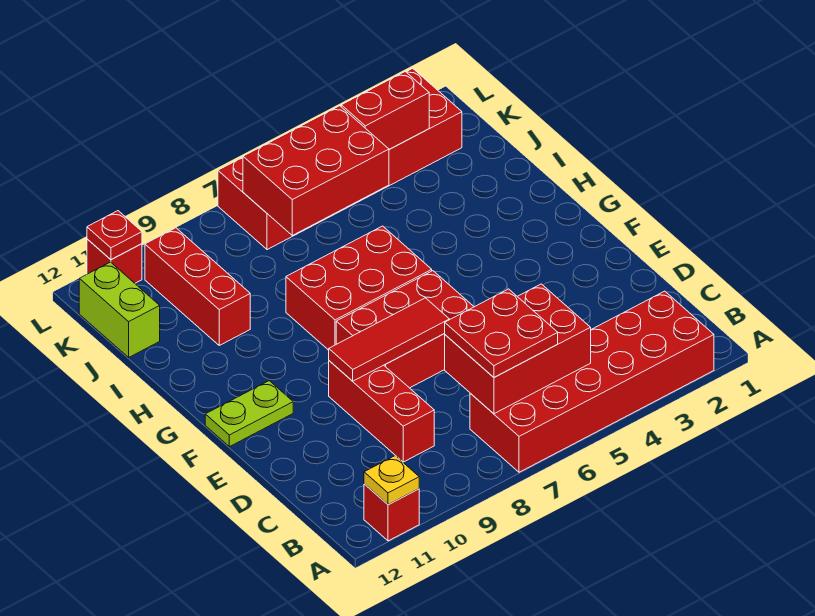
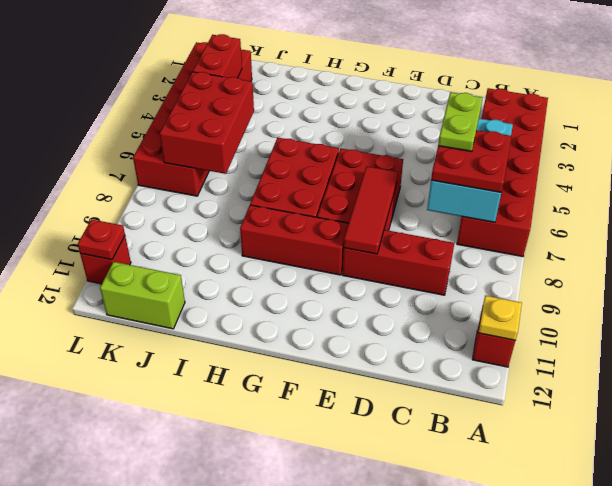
red 2x3 brick [445,284,591,414] -> cyan 2x3 brick [427,119,513,222]
lime 1x2 plate [205,381,293,447] -> lime 1x2 plate moved to [438,92,483,152]
red 1x3 brick [145,228,250,345] -> red 1x3 brick moved to [240,205,349,275]

